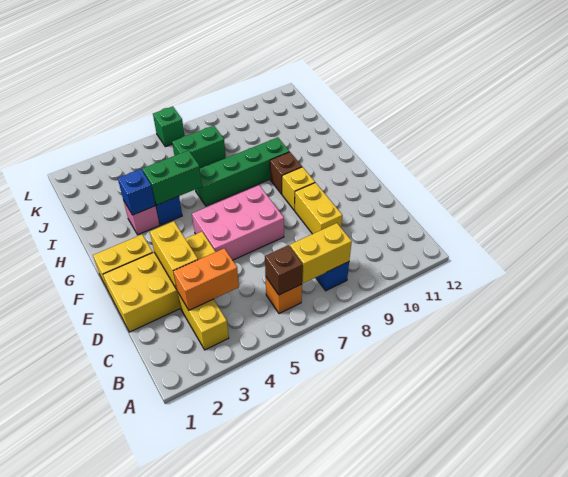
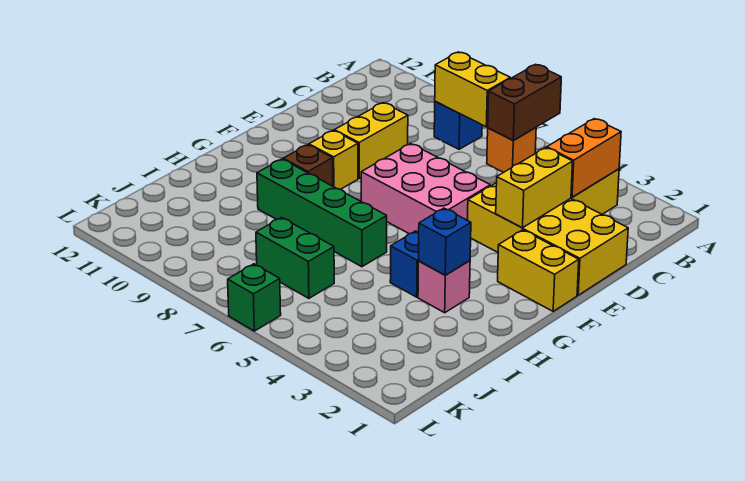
brown 1x1 brick [265,245,303,295] -> brown 1x2 brick [488,64,561,140]
orange 1x2 brick [173,248,239,310] -> orange 1x2 brick turned to [547,119,621,197]
green 1x2 brick [142,150,202,205] -> none

